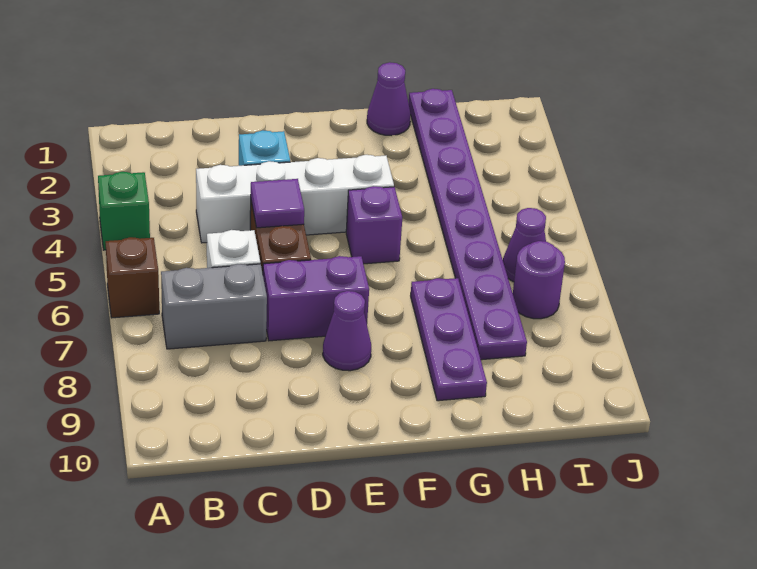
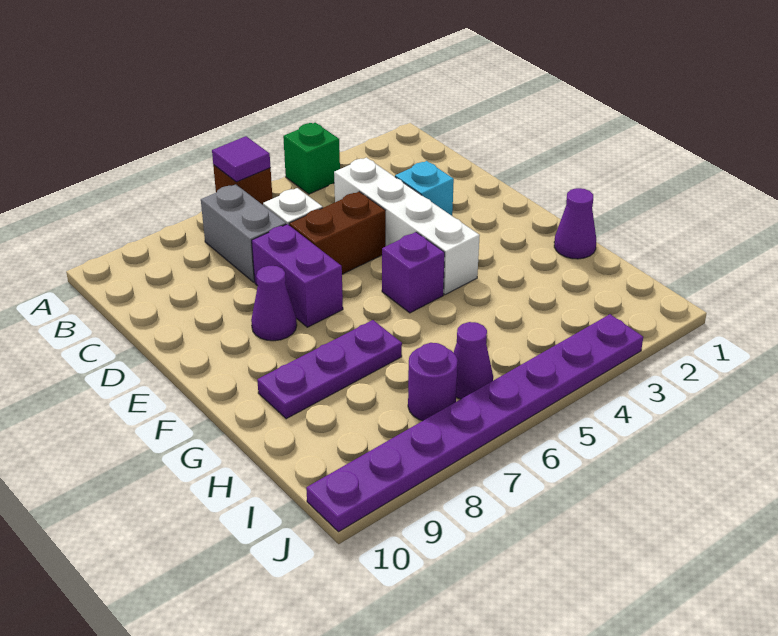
purple 1x1 tile [251,179,304,228] -> purple 1x1 tile moved to [212,136,271,182]
purple 1x8 plate [409,89,527,360] -> purple 1x8 plate moved to [306,314,643,532]

